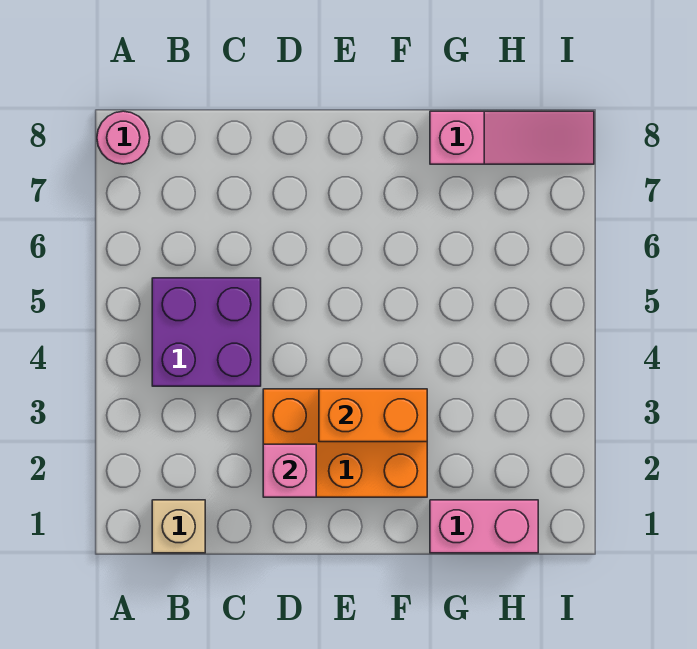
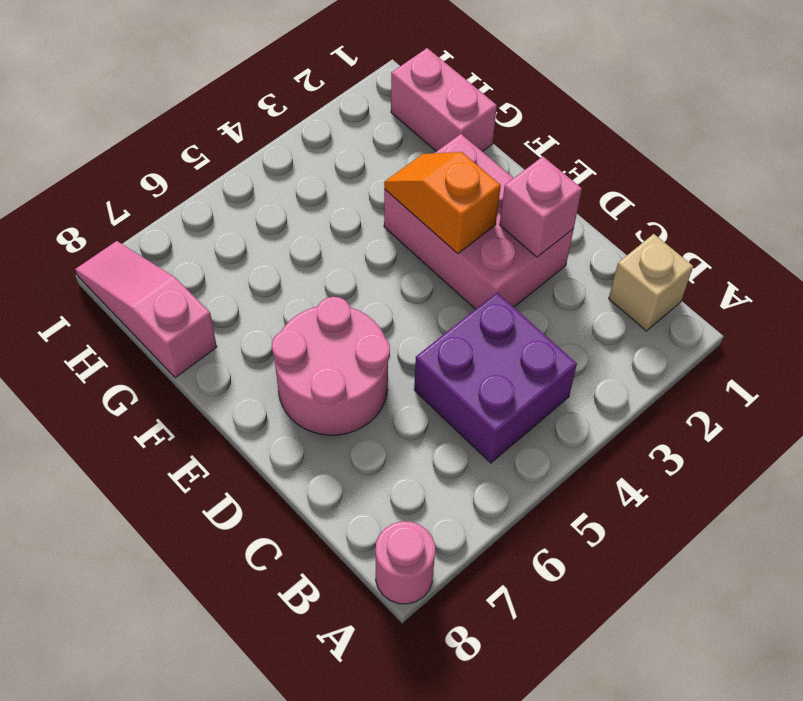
orange 2x3 brick [263,389,427,497] -> pink 2x3 brick [384,134,574,309]
none -> pink 2x2 round brick [272,297,390,435]
orange 1x2 brick [319,389,427,442] -> orange 1x2 slope [384,152,501,254]

